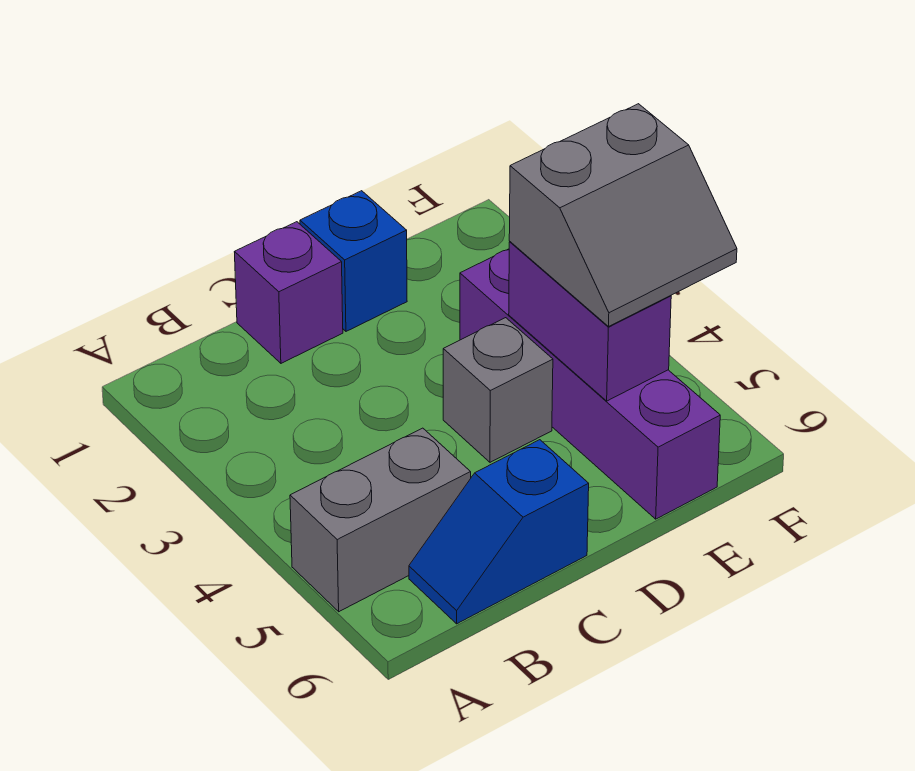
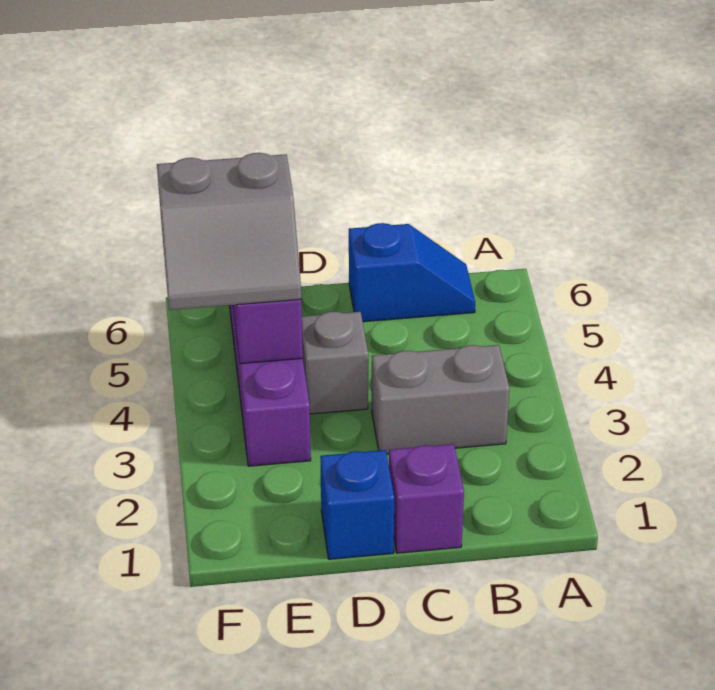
grey 1x2 brick [290,428,471,612] -> grey 1x2 brick moved to [372,345,510,454]
grey 2x2 slope [509,104,737,326] -> grey 2x2 slope turned to [157,153,301,310]

